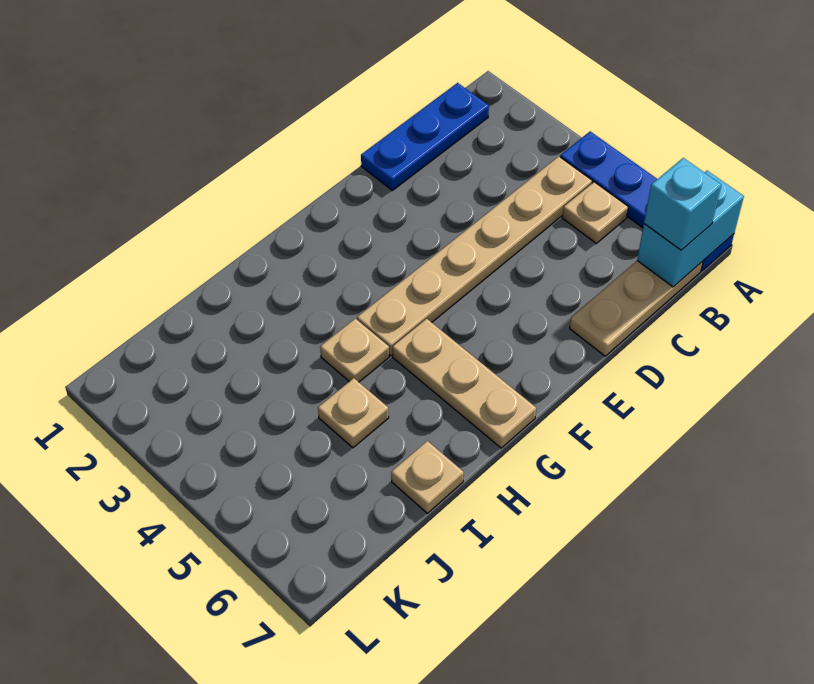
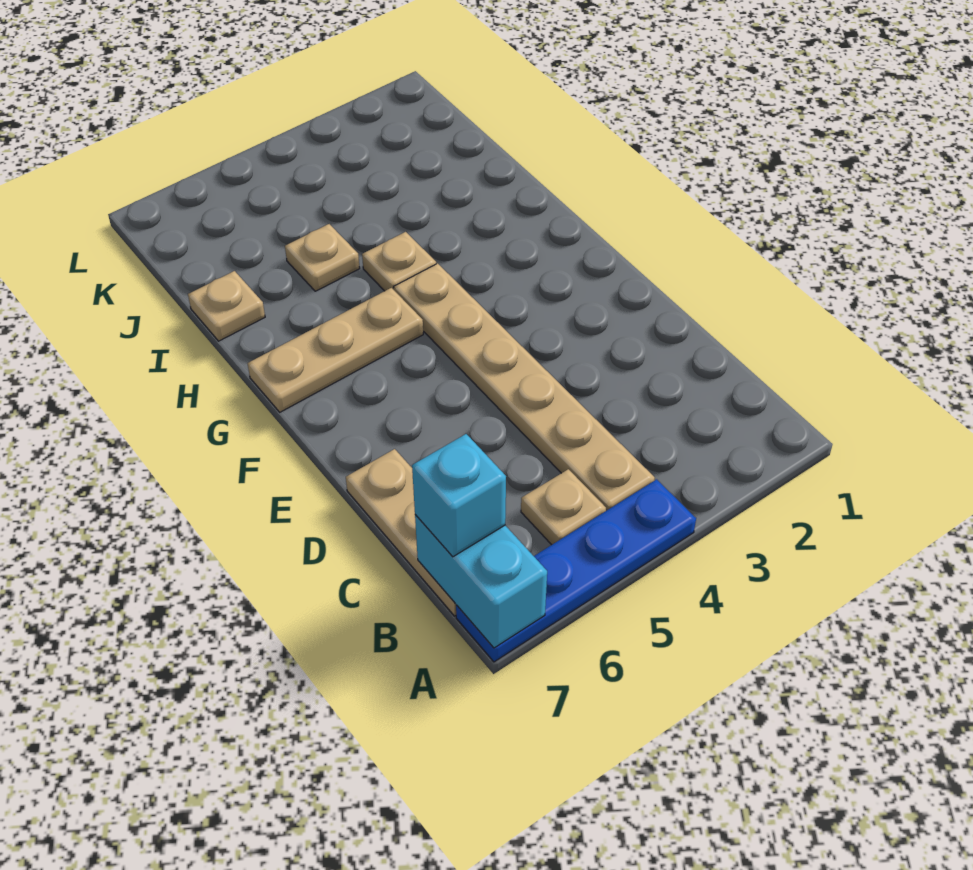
blue 1x3 plate [361,83,489,190] -> none

